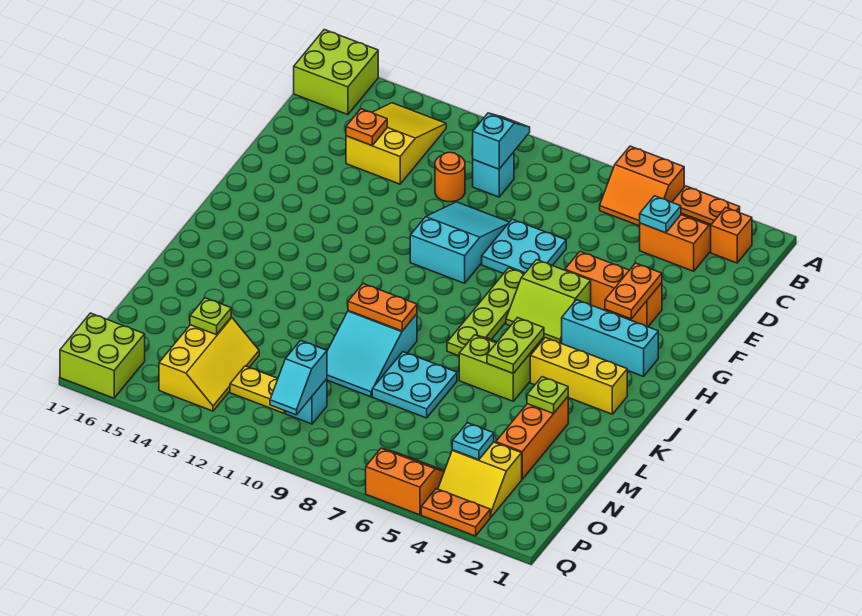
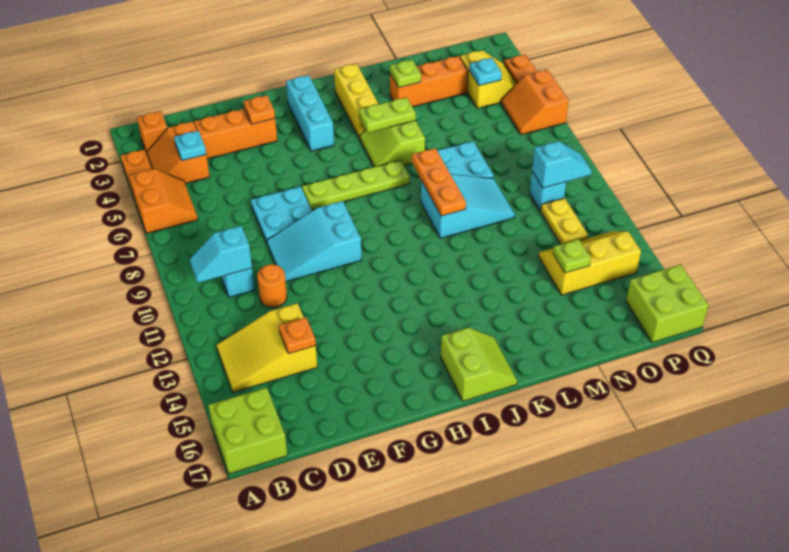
orange 1x3 brick [565,251,662,327] -> orange 1x3 brick turned to [194,109,277,159]
orange 1x2 plate [605,263,662,319] -> orange 1x1 plate [244,95,275,124]
lime 2x2 slope [506,260,591,343] -> lime 2x2 slope moved to [441,328,517,401]
orange 1x2 plate [348,284,417,331] -> orange 1x3 plate [412,148,466,216]

